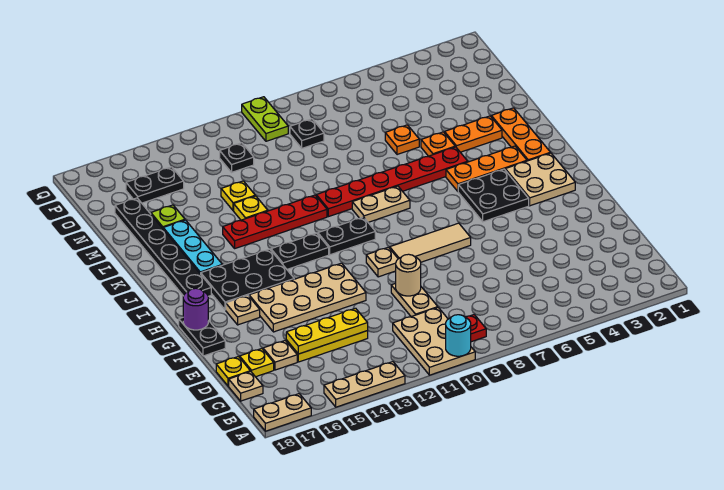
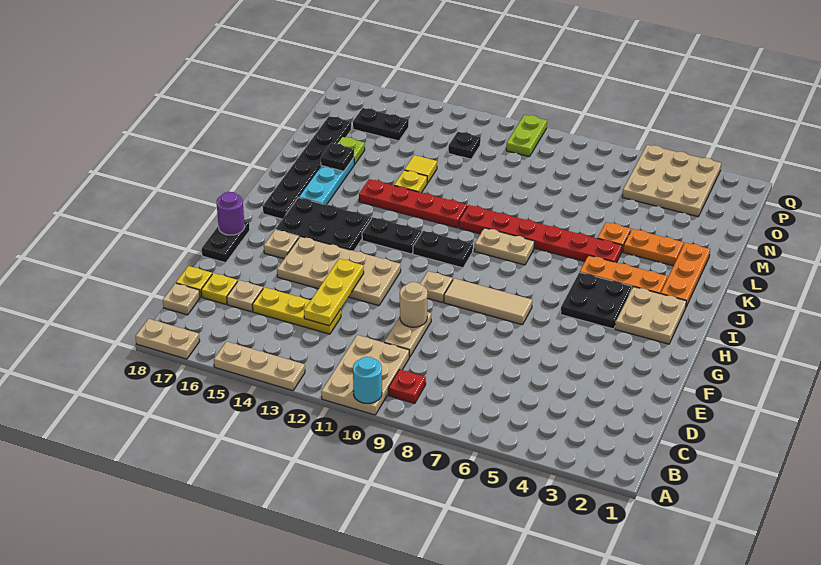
yellow 1x3 plate [286,308,368,354] -> yellow 1x3 plate turned to [304,259,364,326]
orange 1x1 plate [385,125,419,155] -> none
yellow 1x1 plate [221,181,255,211] -> yellow 1x1 tile [404,155,437,183]
none -> tan 3x3 plate [622,145,721,217]
black 1x1 plate [290,119,324,148] -> black 1x1 plate moved to [321,143,354,171]

